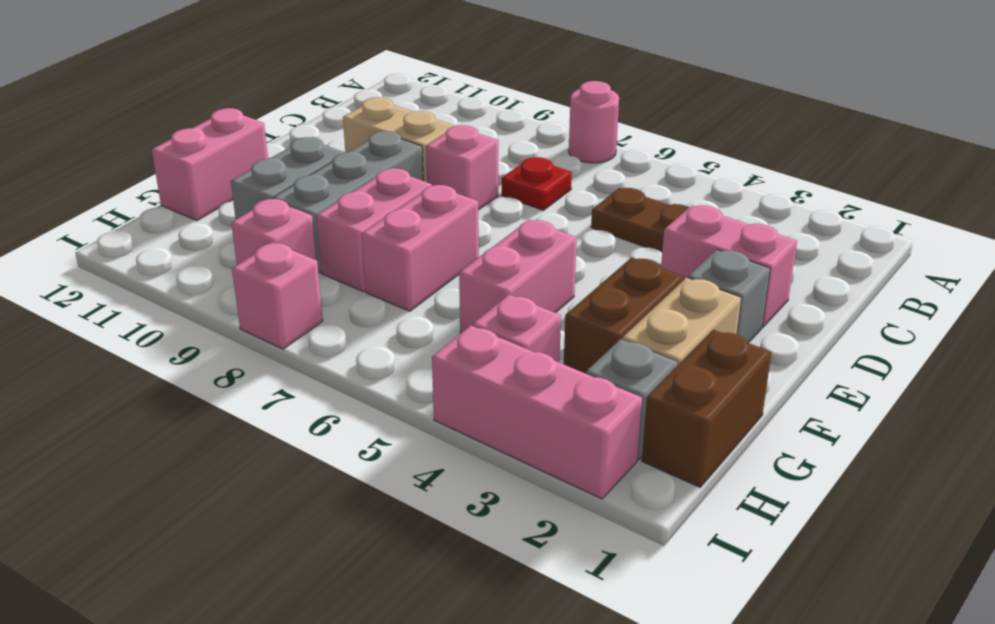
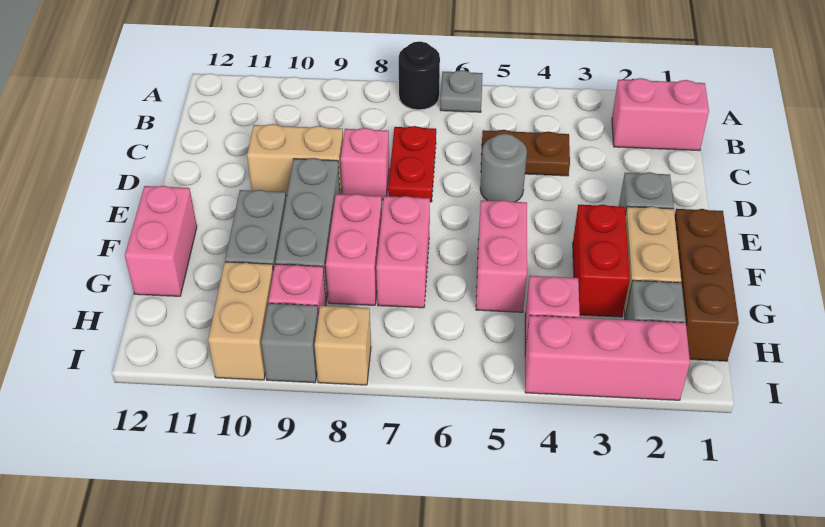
none -> grey 1x1 plate [440,70,483,112]
pink 1x1 round brick [569,81,619,163] -> black 1x1 round brick [399,42,440,110]
red 1x1 plate [502,157,572,210] -> red 1x2 plate [388,126,436,202]
pink 1x2 brick [661,205,797,327] -> pink 1x2 brick moved to [612,78,709,151]
none -> grey 1x1 round brick [480,134,527,202]
brown 1x2 brick [564,257,684,374] -> red 1x2 brick [573,205,630,317]
brown 1x2 brick [642,330,772,487] -> brown 1x3 brick [675,209,739,361]
none -> tan 1x2 brick [208,262,273,380]
pink 1x1 brick [232,242,323,349] -> tan 1x1 brick [315,306,371,385]
none -> grey 1x1 brick [261,303,318,383]

